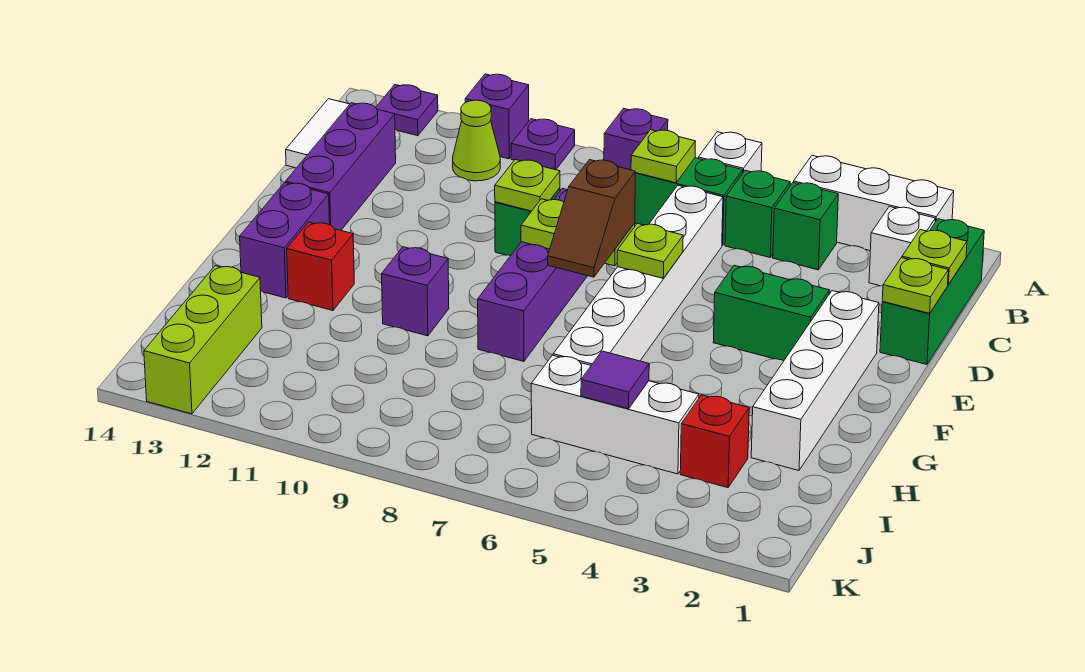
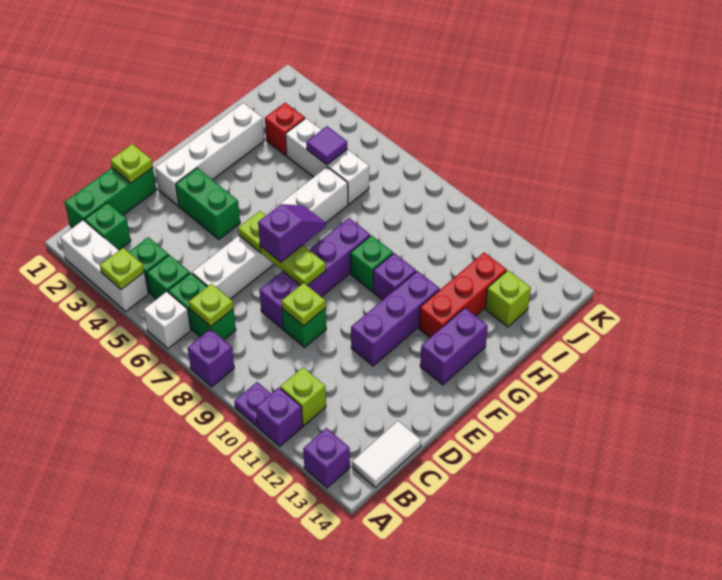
purple 1x1 plate [376,85,438,136] -> purple 1x1 brick [303,428,350,488]
white 1x1 brick [869,207,935,286] -> green 1x1 brick [85,203,131,250]
lime 1x1 cone [453,100,500,181] -> lime 1x1 brick [280,367,326,426]
lime 1x1 plate [902,230,967,284] -> lime 1x1 plate moved to [100,248,144,290]
purple 1x3 brick [286,103,396,230] -> purple 1x3 brick moved to [351,271,440,366]
brown 1x2 slope [548,160,635,277] -> purple 1x2 slope [258,204,326,262]
none -> green 1x1 brick [350,235,393,291]
red 1x1 brick [287,222,354,311] -> red 1x3 brick [419,252,507,337]
lime 1x3 brick [144,266,262,414] -> lime 1x1 brick [485,270,531,327]

